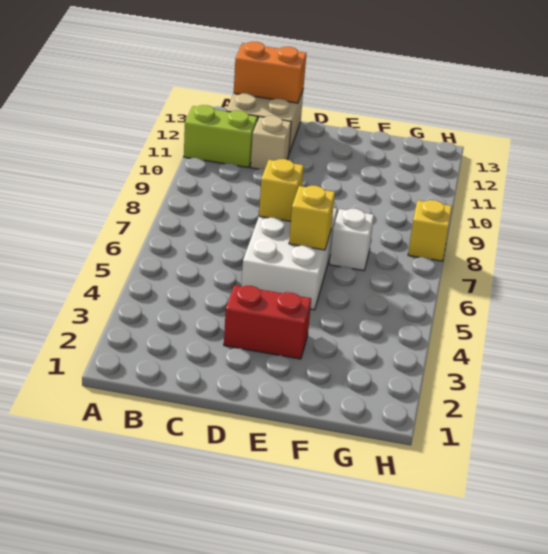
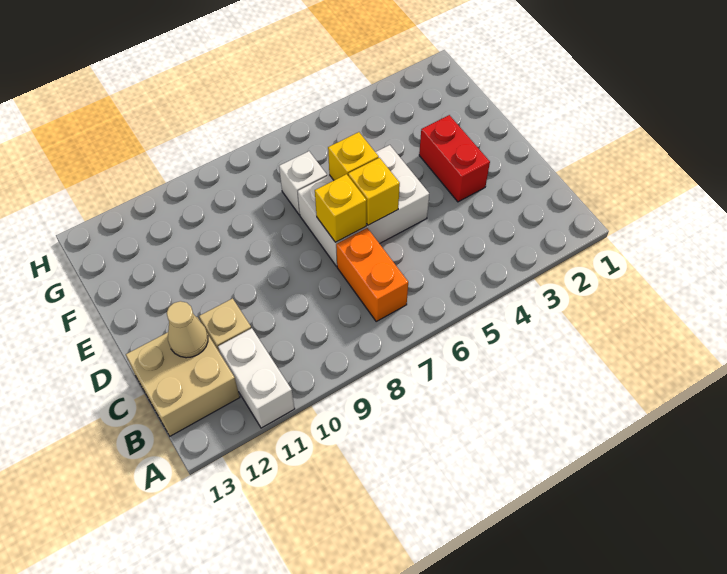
lime 1x2 brick [184,105,258,168] -> white 1x2 brick [218,328,295,428]
orange 1x2 brick [234,42,306,103] -> orange 1x2 brick moved to [336,228,408,321]
none -> tan 1x1 cone [167,301,208,358]
yellow 1x1 brick [408,200,452,261] -> yellow 1x1 brick moved to [348,158,400,225]

